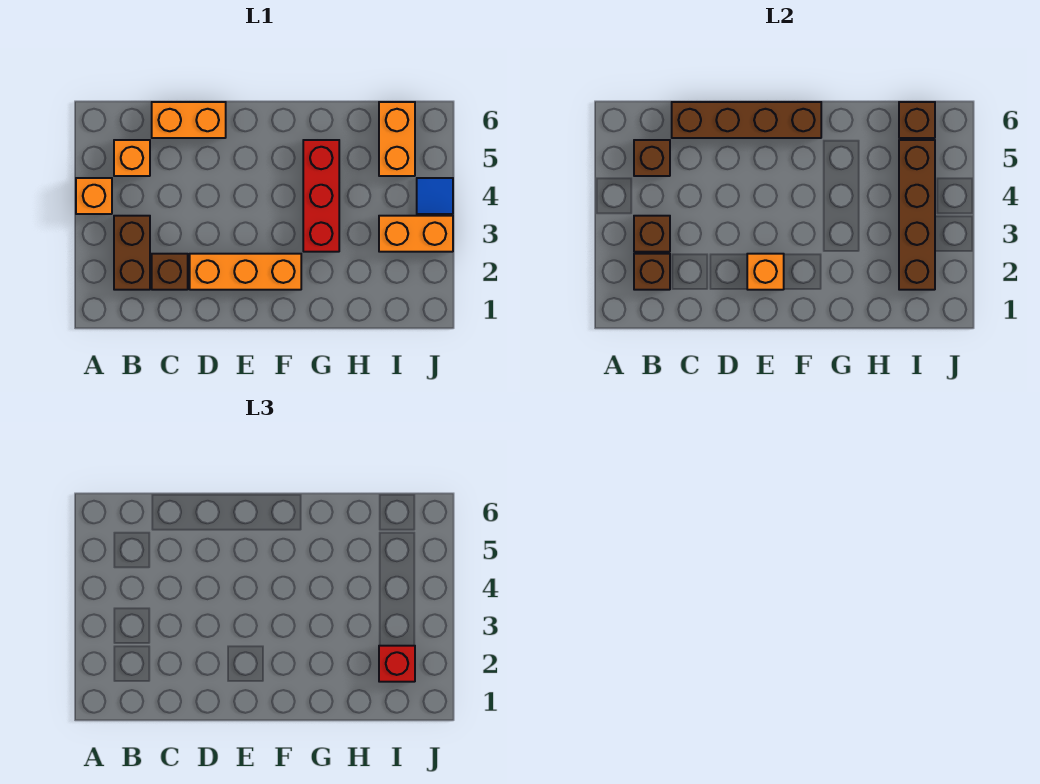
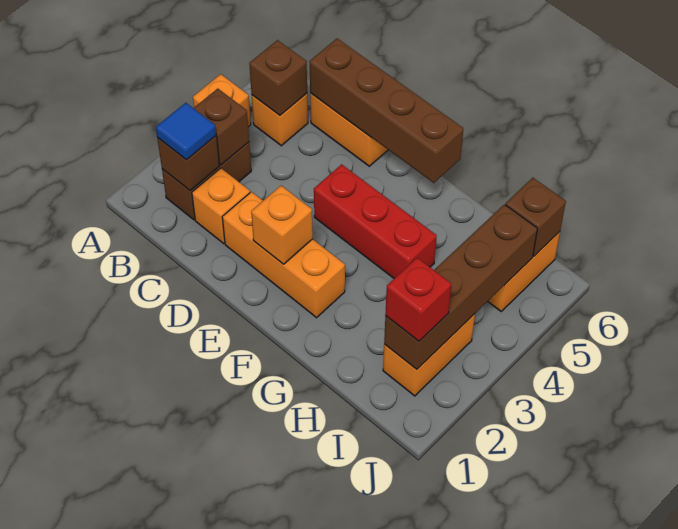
brown 1x1 brick [152,254,188,290] -> orange 1x1 brick [192,168,250,244]
red 1x3 brick [303,140,339,252] -> red 1x3 brick turned to [314,164,437,278]
orange 1x2 brick [379,216,453,252] -> orange 1x2 brick turned to [383,314,475,396]
blue 1x1 tile [417,178,453,214] -> blue 1x1 tile moved to [156,103,216,160]

